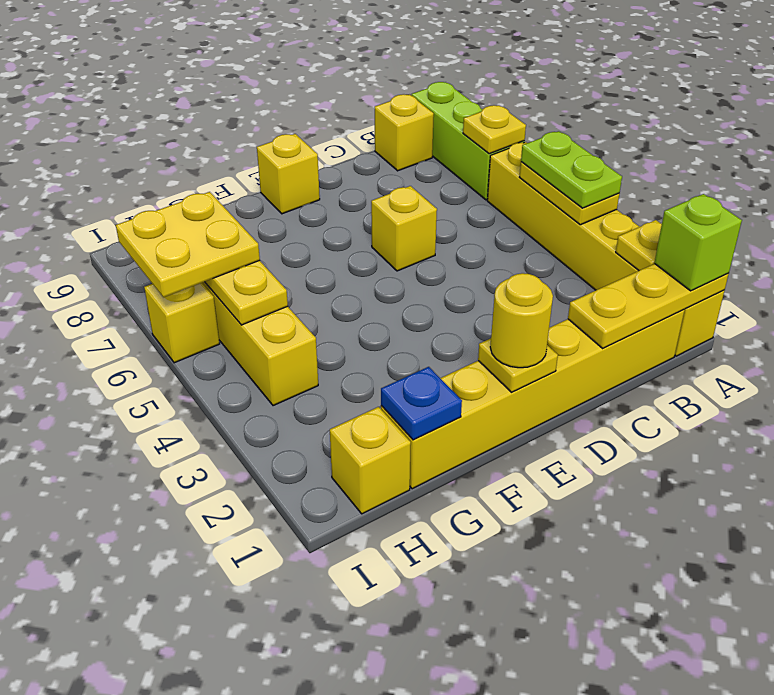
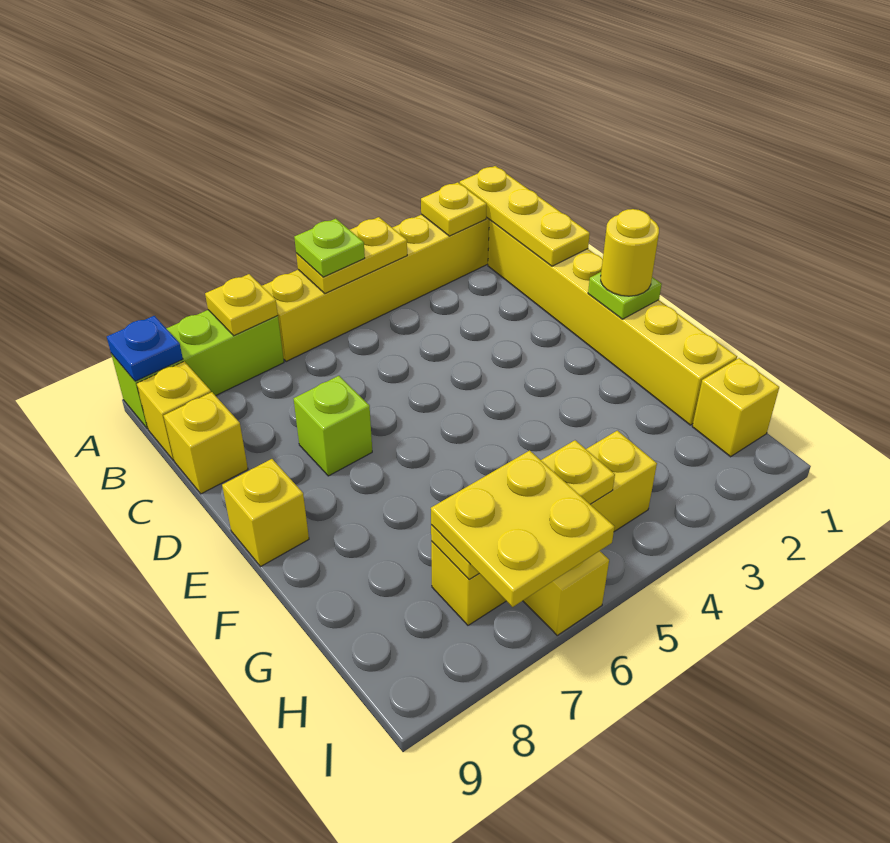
lime 1x1 brick [654,194,742,291] -> lime 1x1 brick moved to [294,376,372,476]
lime 1x2 plate [521,131,622,208] -> lime 1x1 plate [294,219,365,277]
yellow 1x1 brick [371,186,437,271] -> yellow 1x1 brick moved to [164,392,248,494]
yellow 1x1 plate [478,338,558,392] -> lime 1x1 plate [588,272,662,319]
blue 1x1 plate [381,367,462,440] -> blue 1x1 plate moved to [107,316,183,381]

